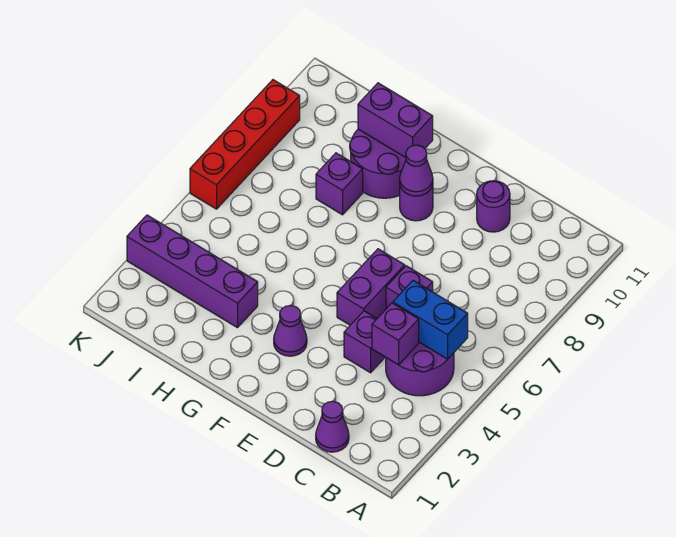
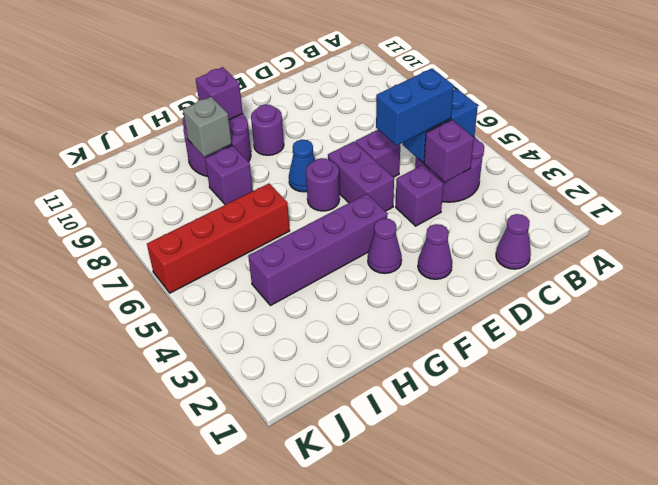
none -> blue 1x2 brick [376,69,454,145]
purple 1x1 round brick [477,181,510,232] -> purple 1x1 round brick moved to [306,158,340,211]
none -> blue 1x1 cone [289,140,315,192]
purple 1x1 cone [400,145,433,196] -> purple 1x1 cone moved to [418,224,452,279]
purple 1x2 brick [358,83,433,158] -> purple 1x1 brick [196,67,243,120]
purple 1x4 brick [127,215,258,328] -> purple 1x4 brick moved to [248,194,388,306]
none -> grey 1x1 brick [183,97,232,157]
red 1x4 brick [190,80,300,209] -> red 1x4 brick turned to [147,184,290,293]

